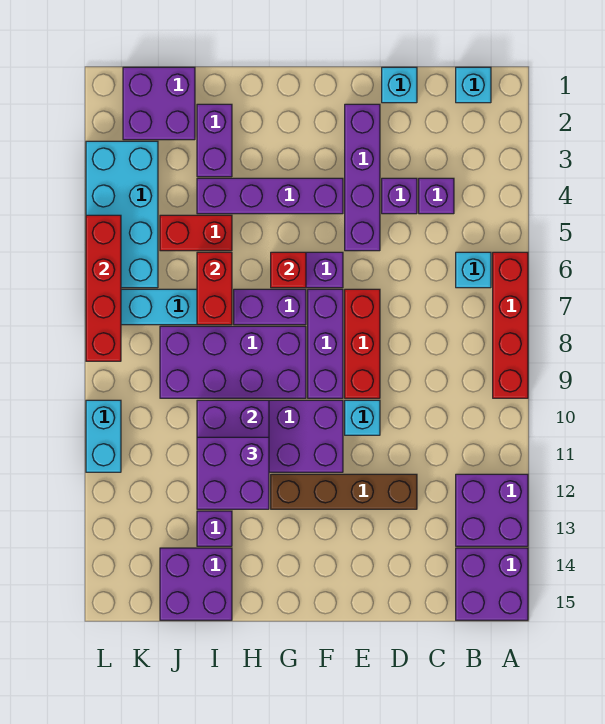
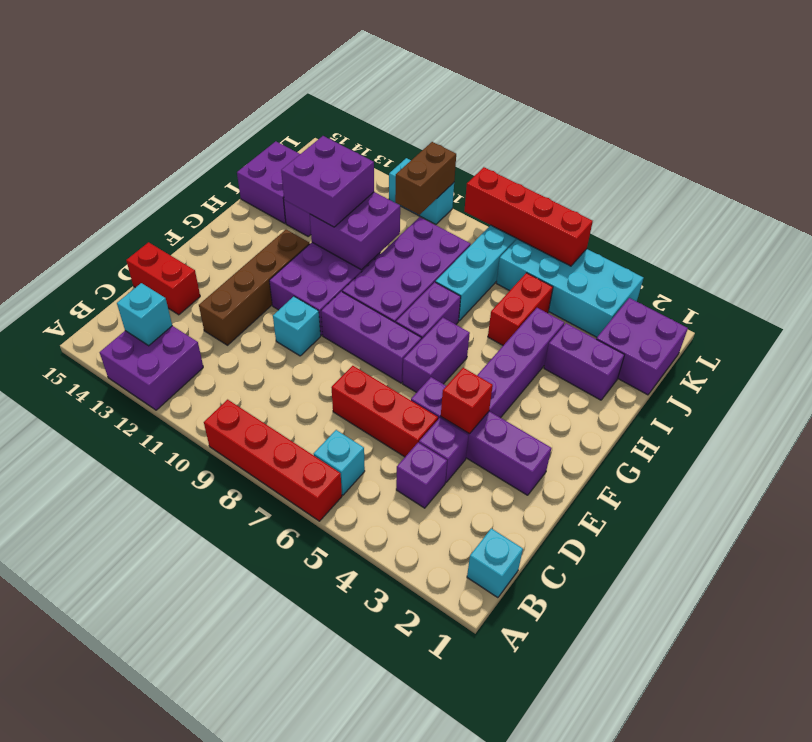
purple 2x2 brick [456,548,528,620] -> none
cyan 1x1 brick [382,67,417,103] -> cyan 1x1 brick moved to [117,283,172,346]
red 1x3 brick [345,289,380,398] -> red 1x3 brick moved to [331,366,438,457]
red 1x1 brick [271,252,306,288] -> red 1x1 brick moved to [441,368,493,434]
red 1x2 brick [197,252,232,325] -> red 1x2 brick moved to [126,242,200,315]
none -> brown 1x2 brick [395,142,456,215]

